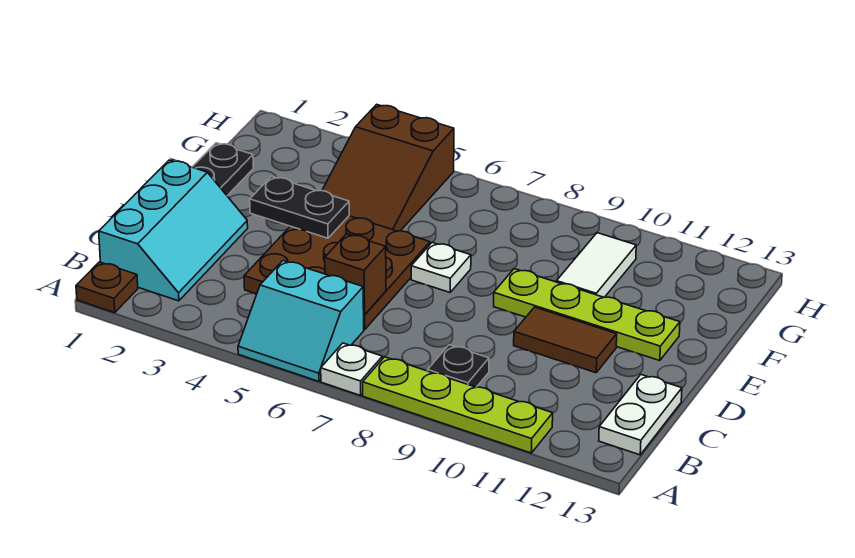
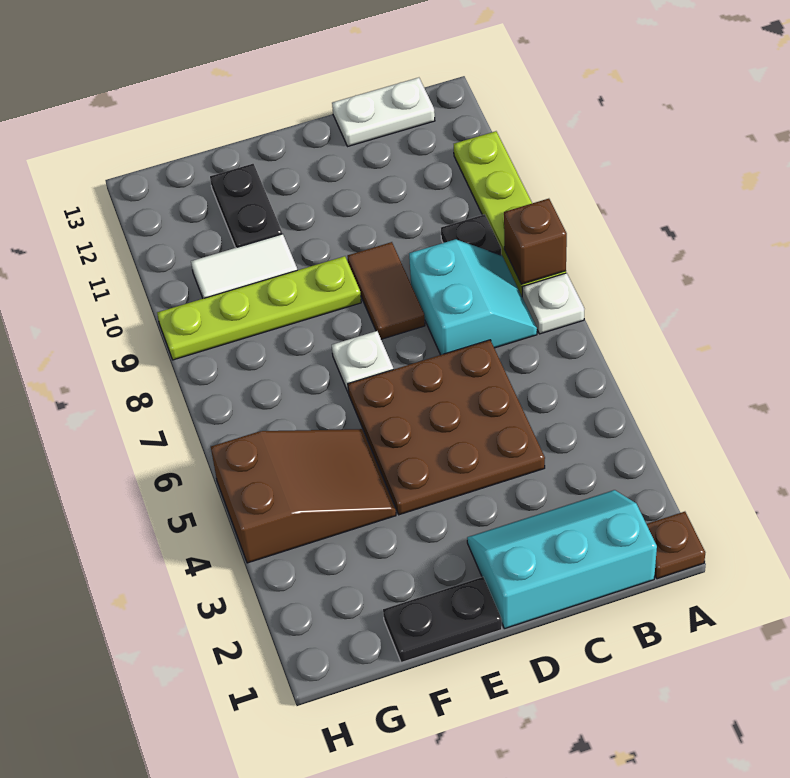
cyan 2x2 slope [238,261,364,381] -> cyan 2x2 slope moved to [409,239,537,355]
brown 1x1 brick [325,234,386,315] -> brown 1x1 brick moved to [504,199,567,284]
brown 1x2 tile [514,307,617,373] -> brown 1x2 tile moved to [347,242,425,339]
black 1x2 plate [250,176,349,238] -> black 1x2 plate moved to [210,164,282,248]
lime 1x4 plate [494,269,680,361] -> lime 1x4 plate turned to [157,256,361,360]

